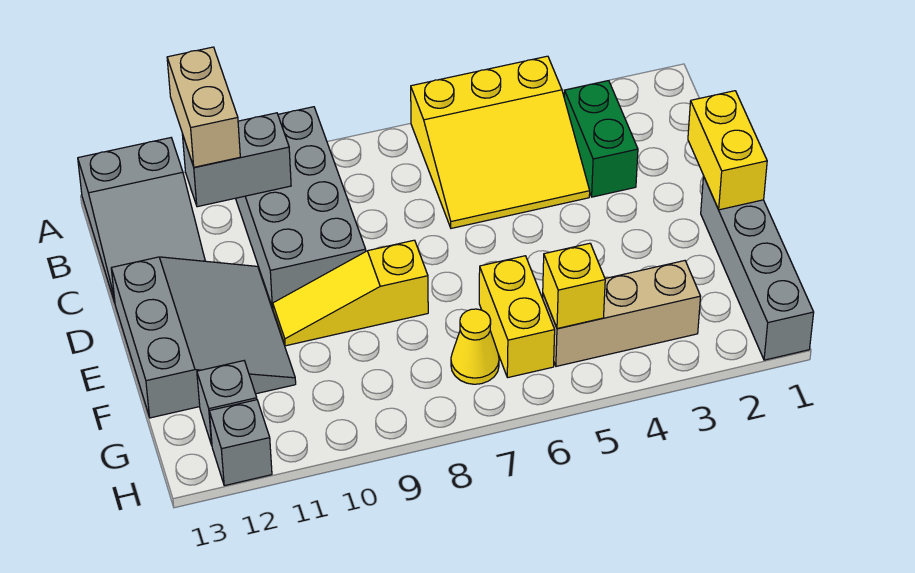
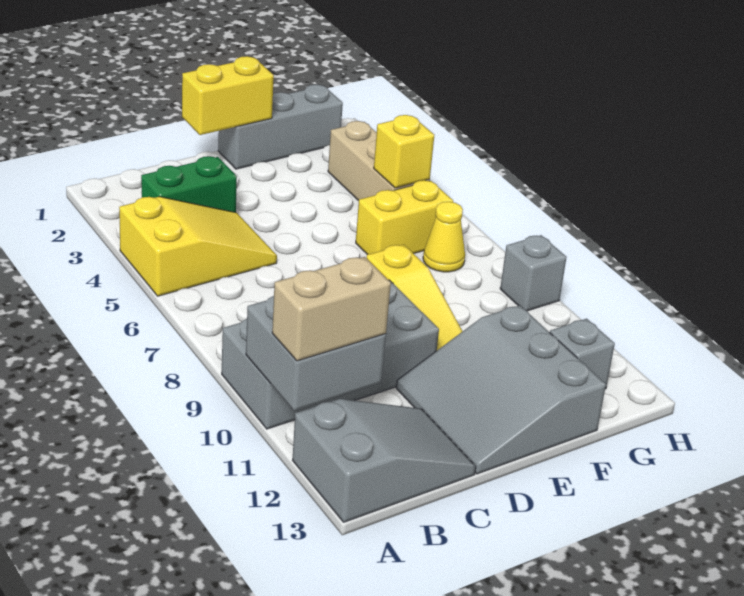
yellow 3x3 slope [411,56,590,228] -> yellow 2x3 slope [119,197,277,296]
grey 1x2 brick [182,113,291,207] -> grey 2x2 brick [246,296,386,411]
grey 3x3 slope [111,257,296,418] -> grey 3x3 slope turned to [396,305,606,474]
grey 1x4 brick [701,176,814,360] -> grey 1x3 brick [218,84,343,169]
grey 1x1 brick [209,400,272,486] -> grey 1x1 brick moved to [500,235,567,311]

